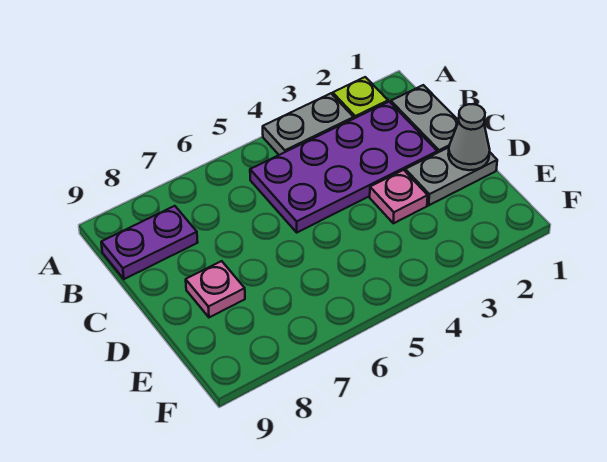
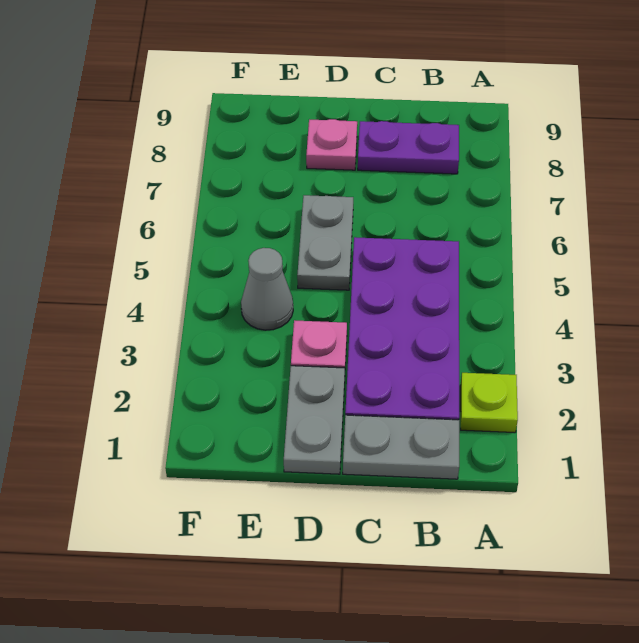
grey 1x2 plate [263,93,354,155] -> grey 1x2 plate moved to [297,195,353,290]
purple 1x2 plate [101,206,198,279] -> purple 1x2 plate turned to [358,121,459,174]
grey 1x1 cone [448,104,490,170] -> grey 1x1 cone moved to [241,248,293,330]

